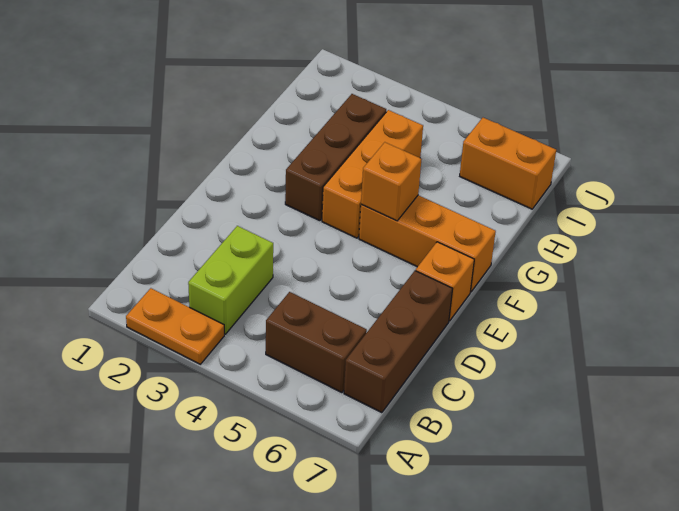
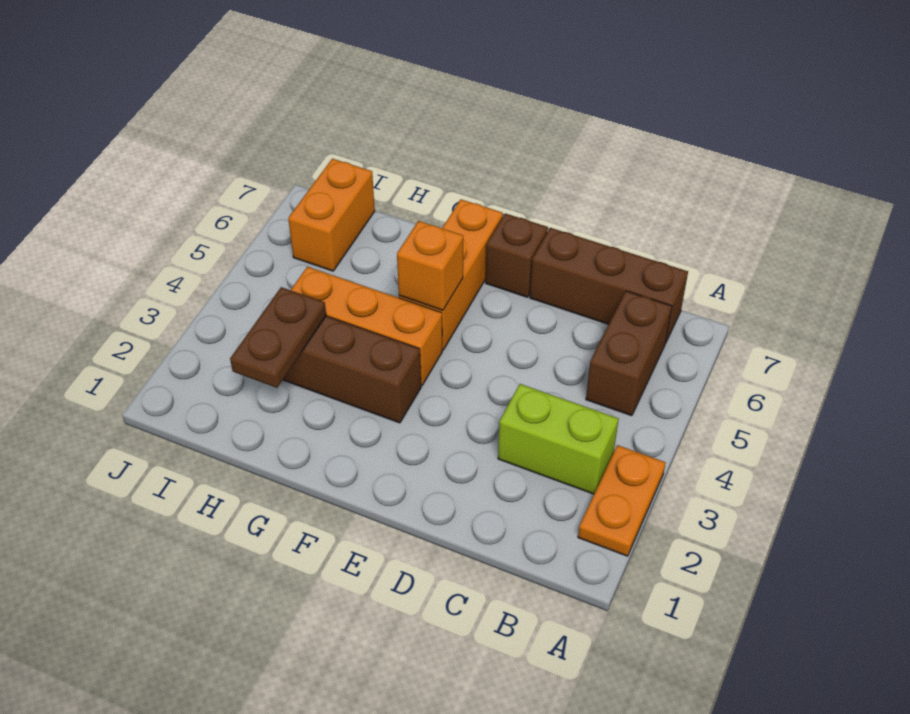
orange 1x1 brick [416,242,474,321] -> brown 1x1 brick [486,213,548,297]
none -> brown 1x2 plate [230,287,326,388]

